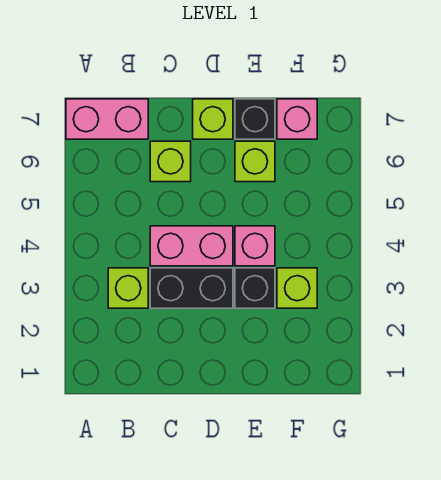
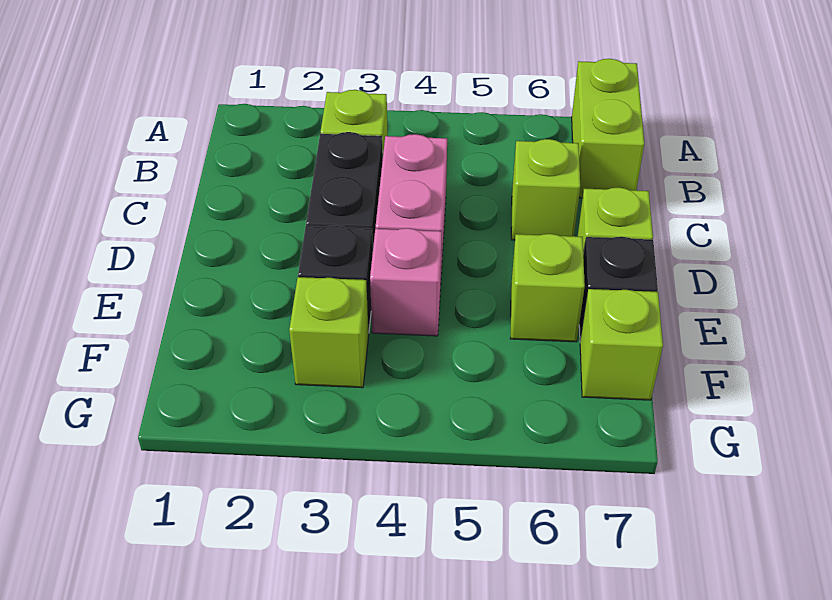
pink 1x2 brick [66,99,148,139] -> lime 1x2 brick [572,59,644,198]
pink 1x1 brick [277,99,317,139] -> lime 1x1 brick [580,289,663,400]

